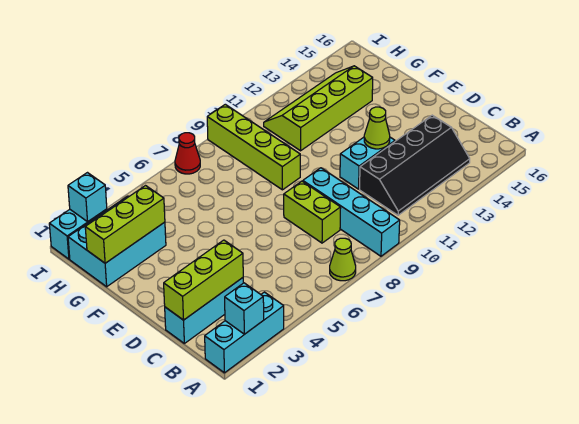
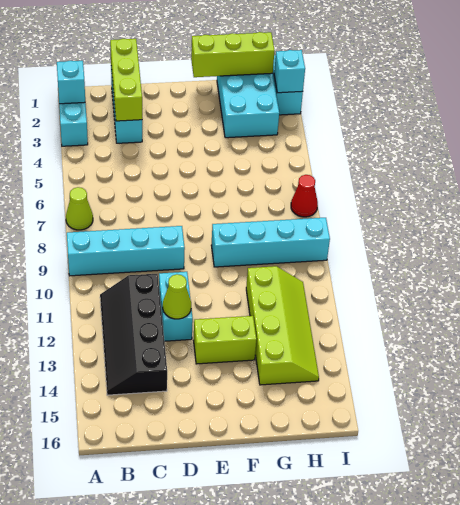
lime 1x2 brick [284,181,341,243] -> lime 1x2 brick moved to [194,316,256,364]
lime 1x4 brick [207,104,300,190] -> cyan 1x4 brick [211,218,330,267]
lime 1x3 brick [85,186,165,263] -> lime 1x3 brick turned to [191,32,275,77]

